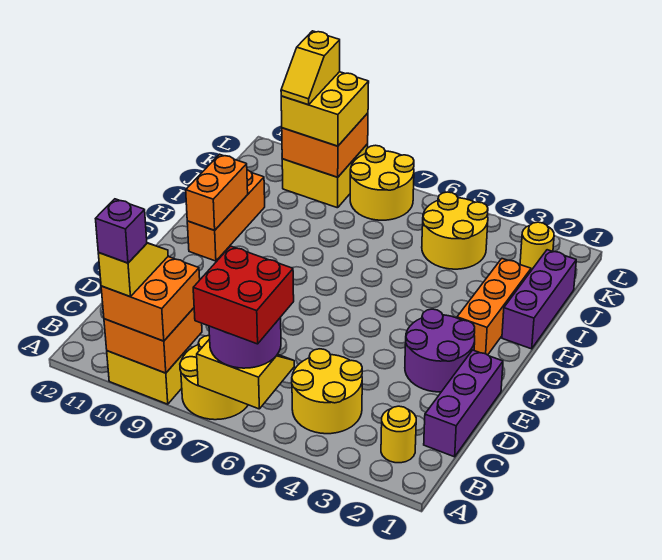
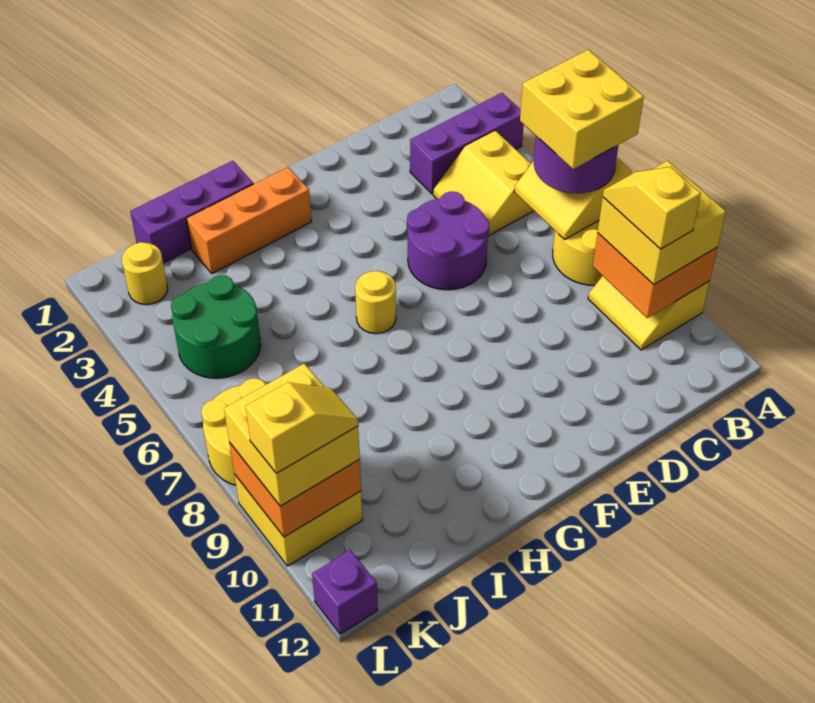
red 2x2 brick [193,246,294,344] -> yellow 2x2 brick [520,50,644,169]
orange 2x2 brick [101,257,200,341] -> yellow 2x2 brick [598,161,726,285]
yellow 1x2 slope [98,243,168,297] -> yellow 1x2 slope turned to [603,167,701,249]
purple 1x1 brick [95,199,147,263] -> purple 1x1 brick moved to [312,550,378,634]
yellow 1x1 round brick [381,406,416,463] -> yellow 1x1 round brick moved to [355,271,396,334]
yellow 2x2 round brick [292,349,362,434] -> yellow 2x2 slope [433,131,534,236]
purple 1x3 brick [424,350,503,457] -> purple 1x3 brick moved to [410,93,524,194]
purple 2x2 round brick [405,309,475,392] -> purple 2x2 round brick moved to [407,191,490,290]
orange 1x3 brick [187,170,265,261] -> none
orange 1x2 brick [186,154,248,230] -> none
yellow 2x2 round brick [422,192,488,269] -> green 2x2 round brick [171,275,261,378]

